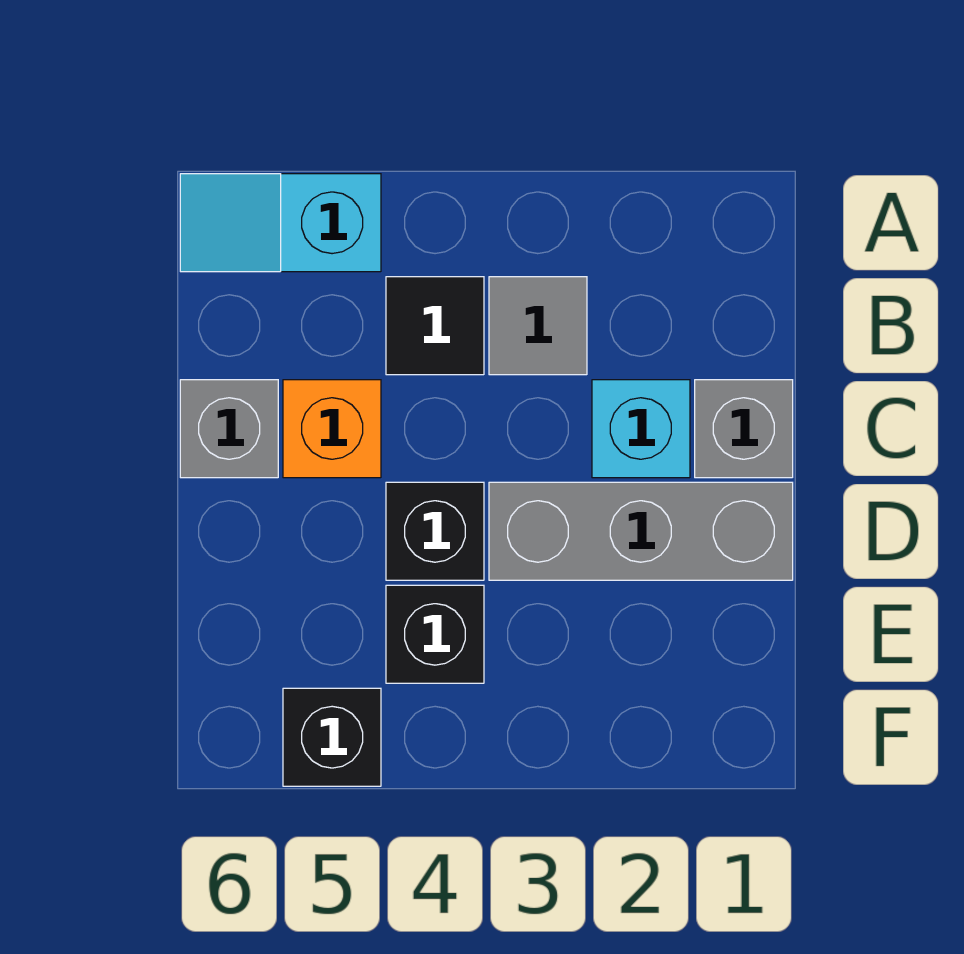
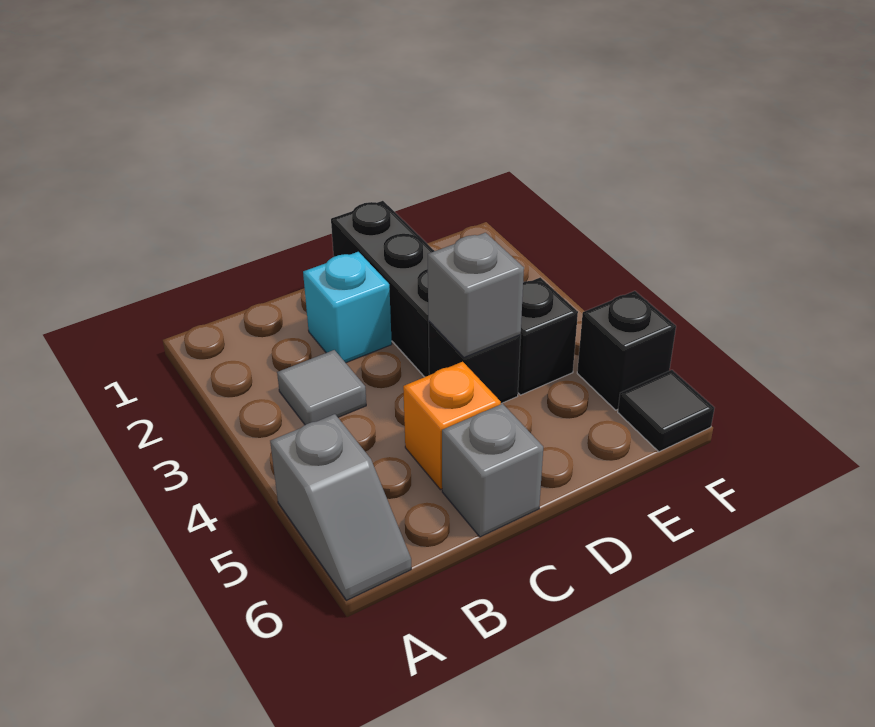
cyan 1x2 slope [180,174,381,272] -> grey 1x2 slope [270,414,411,600]
black 1x1 tile [386,277,484,375] -> black 1x1 tile moved to [618,370,714,452]
grey 1x1 brick [695,380,793,478] -> grey 1x1 brick moved to [428,233,524,357]
grey 1x3 brick [489,482,793,580] -> black 1x3 brick [331,201,434,377]

